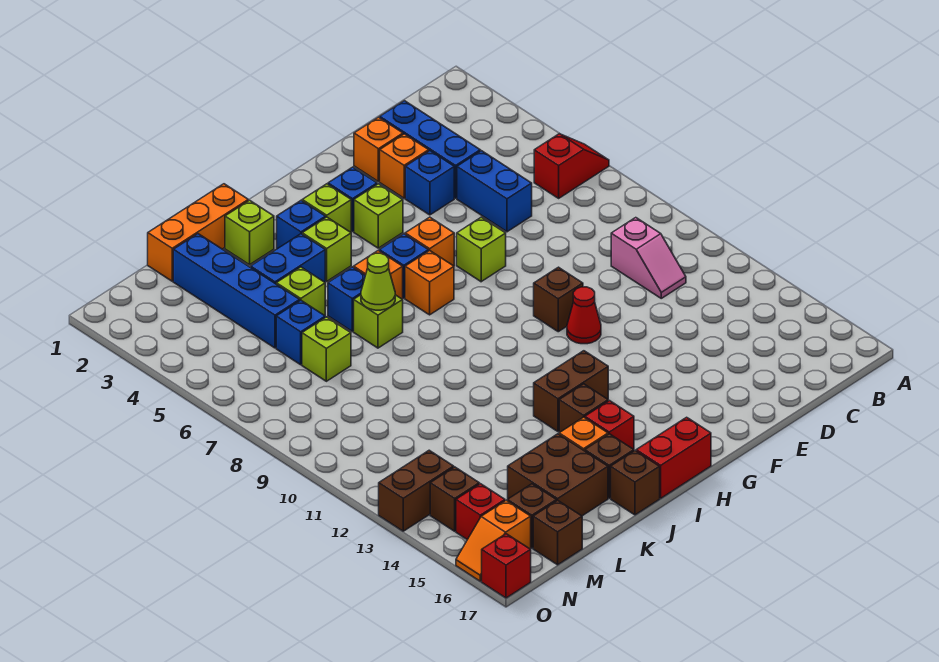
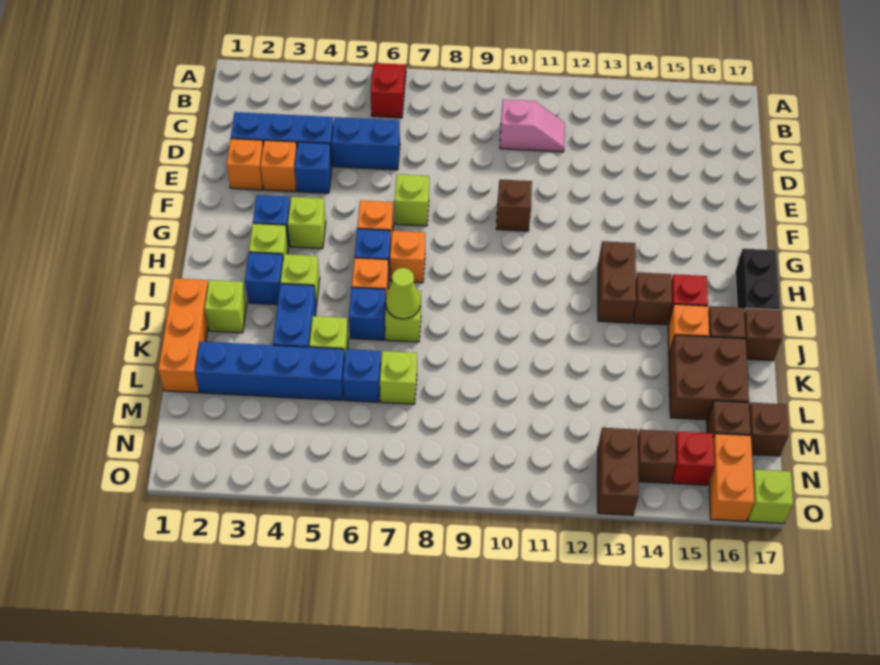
red 1x1 cone [567,287,601,344] -> none
red 1x2 brick [636,417,711,498] -> black 1x2 brick [735,249,780,311]
orange 1x2 slope [456,500,531,581] -> orange 1x2 brick [709,434,755,521]
red 1x1 brick [482,534,531,598] -> lime 1x1 brick [748,470,793,523]

